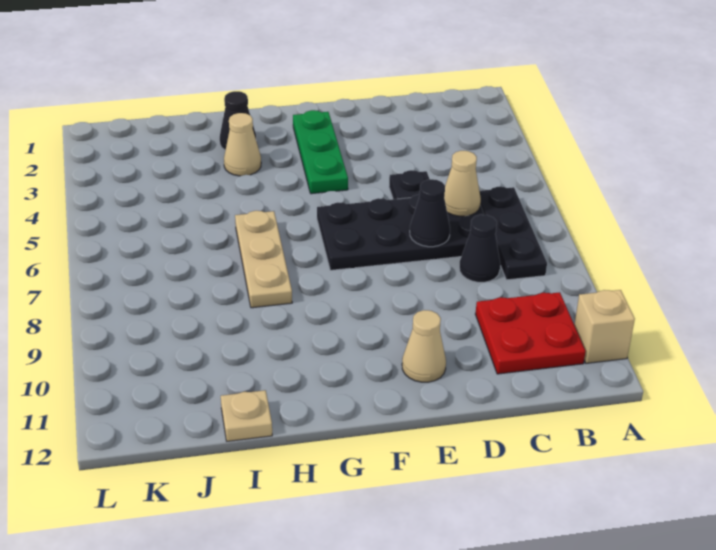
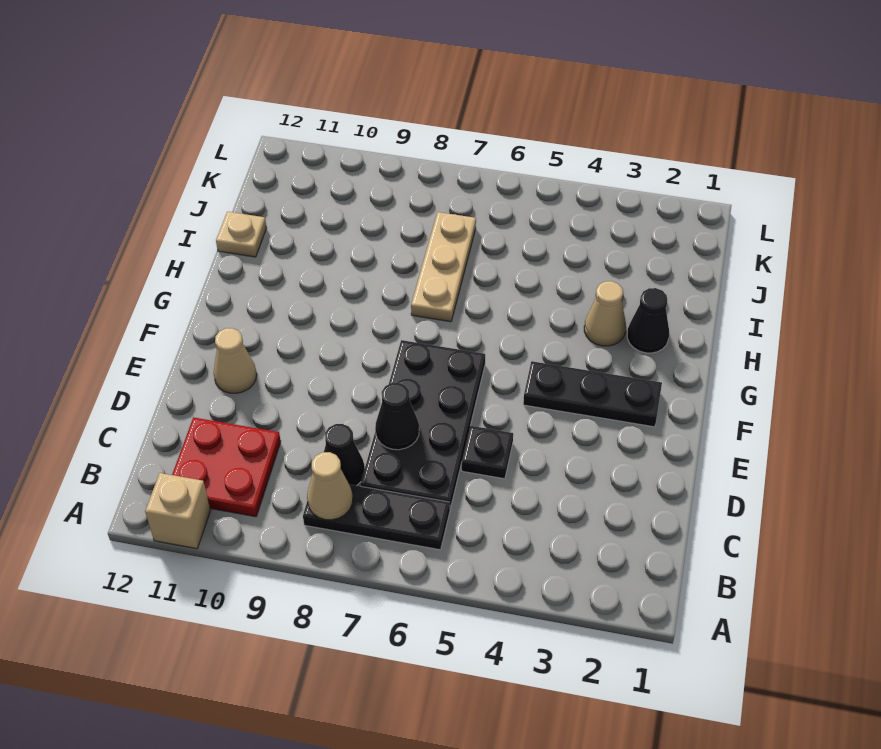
tan 1x1 cone [444,151,481,216] -> tan 1x1 cone moved to [307,452,353,520]
green 1x3 plate [293,110,348,194] -> black 1x3 plate [523,361,662,427]
tan 1x3 plate [235,211,292,308] -> tan 1x3 plate turned to [411,212,476,322]

